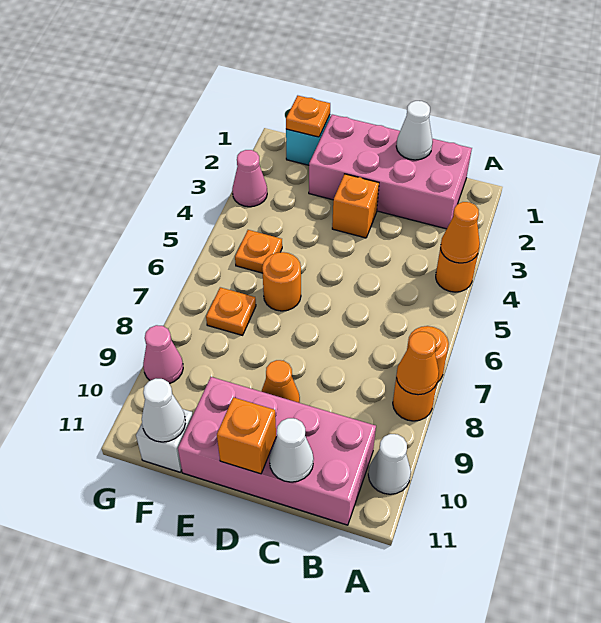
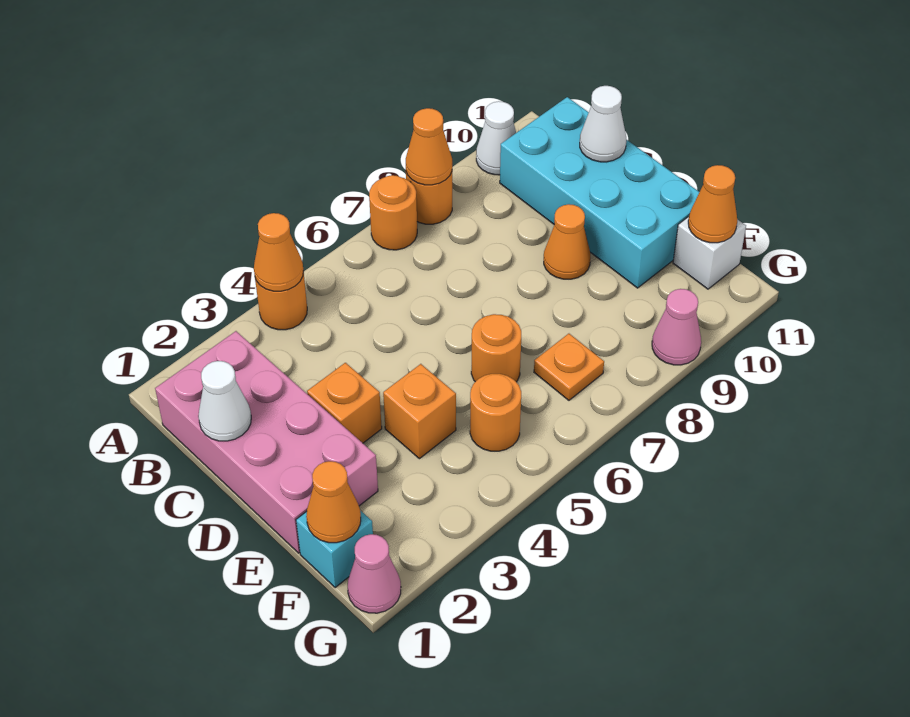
pink 2x4 brick [178,377,376,525] -> cyan 2x4 brick [500,97,699,288]
orange 1x1 brick [217,397,276,474] -> orange 1x1 brick moved to [383,364,456,459]
orange 1x1 plate [286,96,330,137] -> orange 1x1 cone [306,461,361,543]
orange 1x1 plate [235,230,282,273] -> orange 1x1 round brick [470,374,521,451]
white 1x1 cone [142,379,185,442] -> orange 1x1 cone [688,165,737,243]
pink 1x1 cone [232,150,267,207] -> pink 1x1 cone moved to [348,534,401,613]

